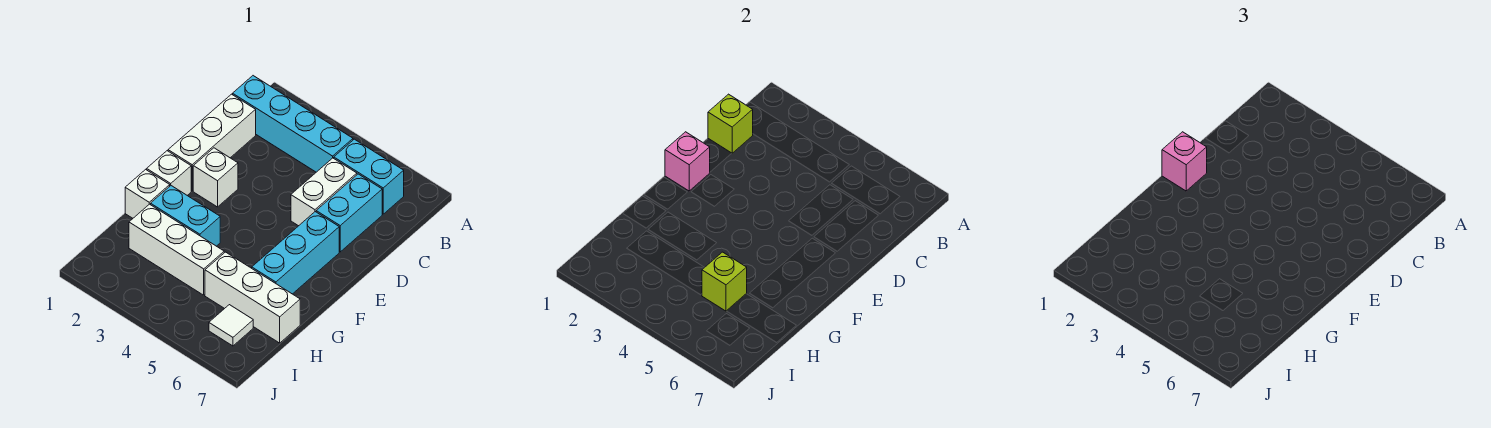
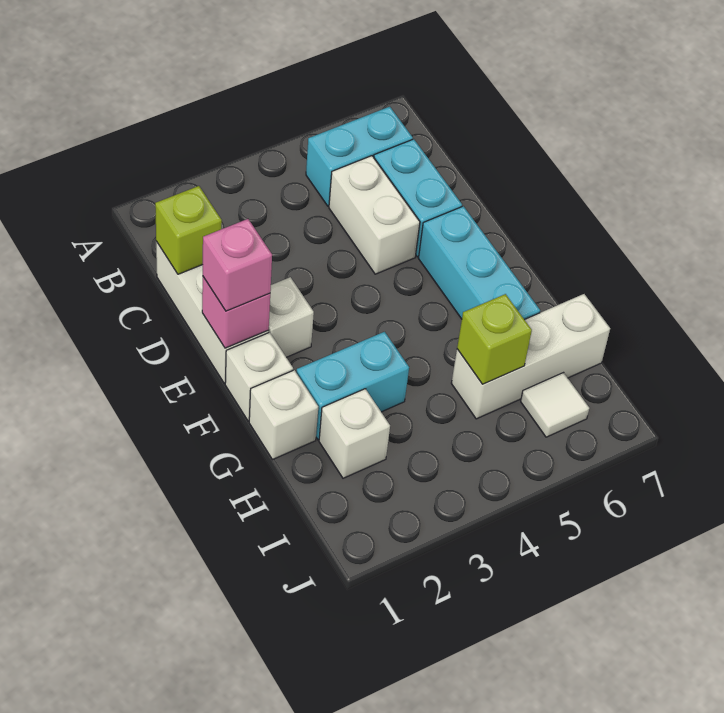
cyan 1x4 brick [233,76,353,172] -> none
white 1x3 brick [129,204,224,295] -> white 1x1 brick [319,389,390,478]

